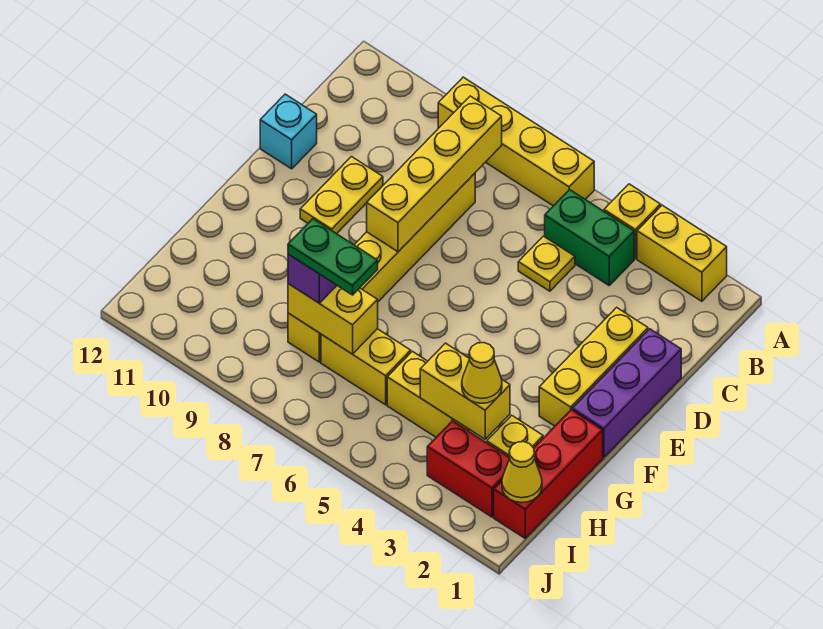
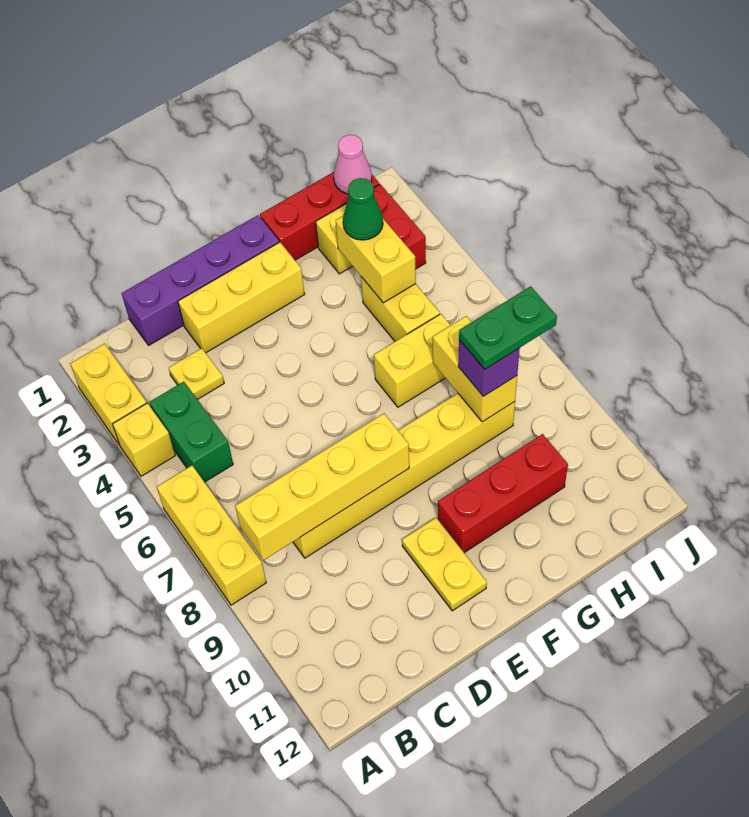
yellow 1x4 brick [438,77,594,206] -> yellow 1x3 brick [157,466,266,605]
yellow 1x1 plate [518,236,575,291] -> yellow 1x1 plate moved to [169,348,224,400]
purple 1x3 brick [572,329,681,458] -> purple 1x4 brick [121,215,279,345]
yellow 1x2 plate [300,157,383,234] -> yellow 1x2 plate turned to [402,518,487,611]
cyan 1x1 brick [260,94,317,169] -> none
none -> red 1x3 brick [438,434,568,553]
yellow 1x1 cone [462,343,502,403] -> green 1x1 cone [343,178,383,240]
yellow 1x2 brick [321,329,411,405] -> yellow 1x2 brick turned to [374,314,451,407]
green 1x2 plate [288,219,378,295] -> green 1x2 plate turned to [459,286,557,369]
yellow 1x1 cone [502,442,542,503] -> pink 1x1 cone [334,135,372,194]

